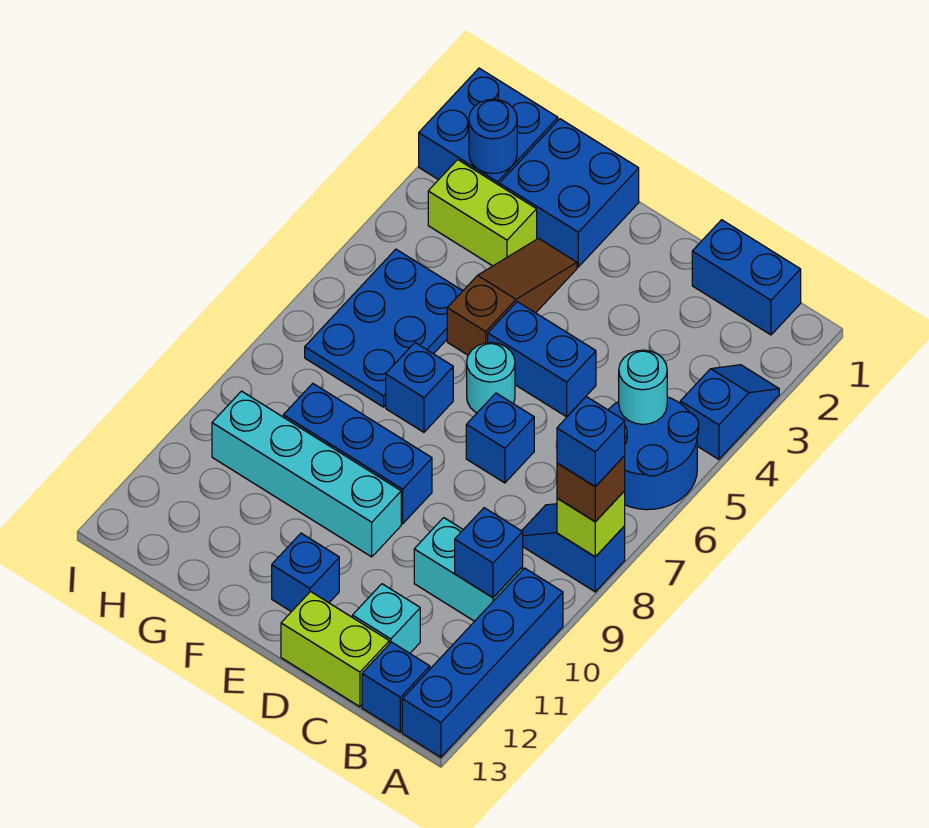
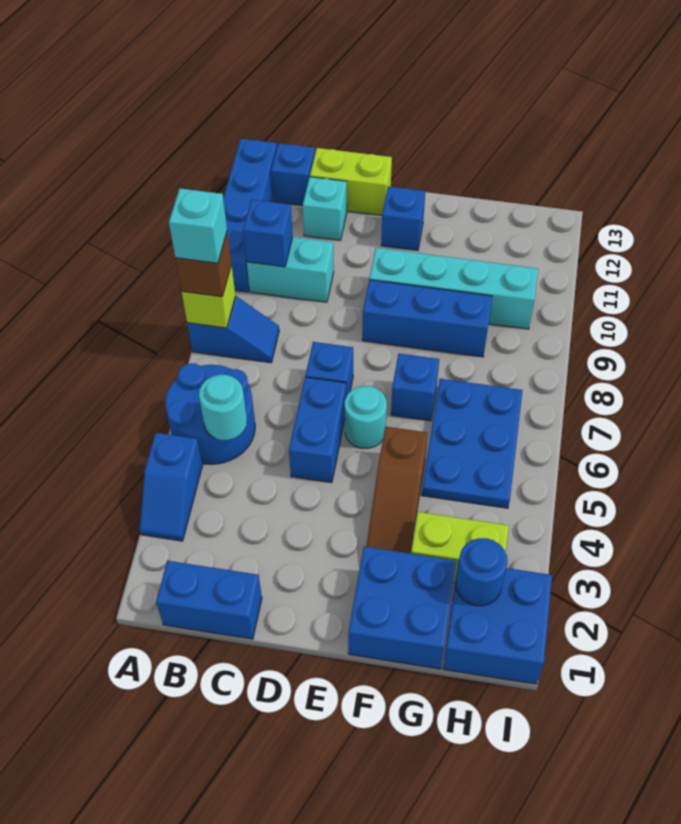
blue 1x1 brick [557,397,625,487] -> cyan 1x1 brick [169,189,227,263]
blue 1x2 brick [488,302,596,417] -> blue 1x2 brick turned to [289,377,346,483]

